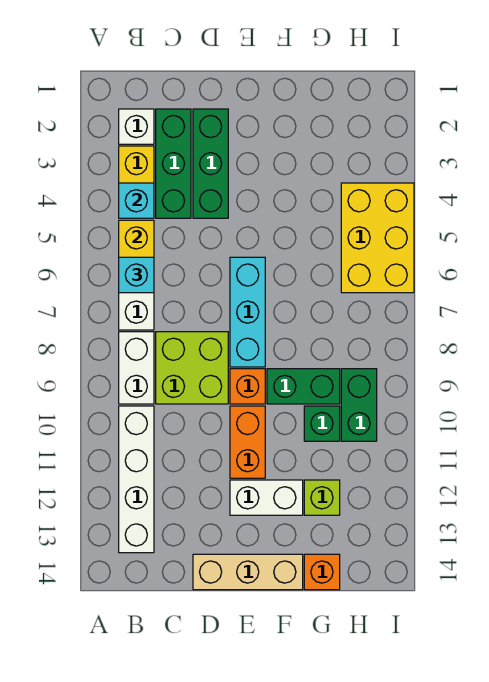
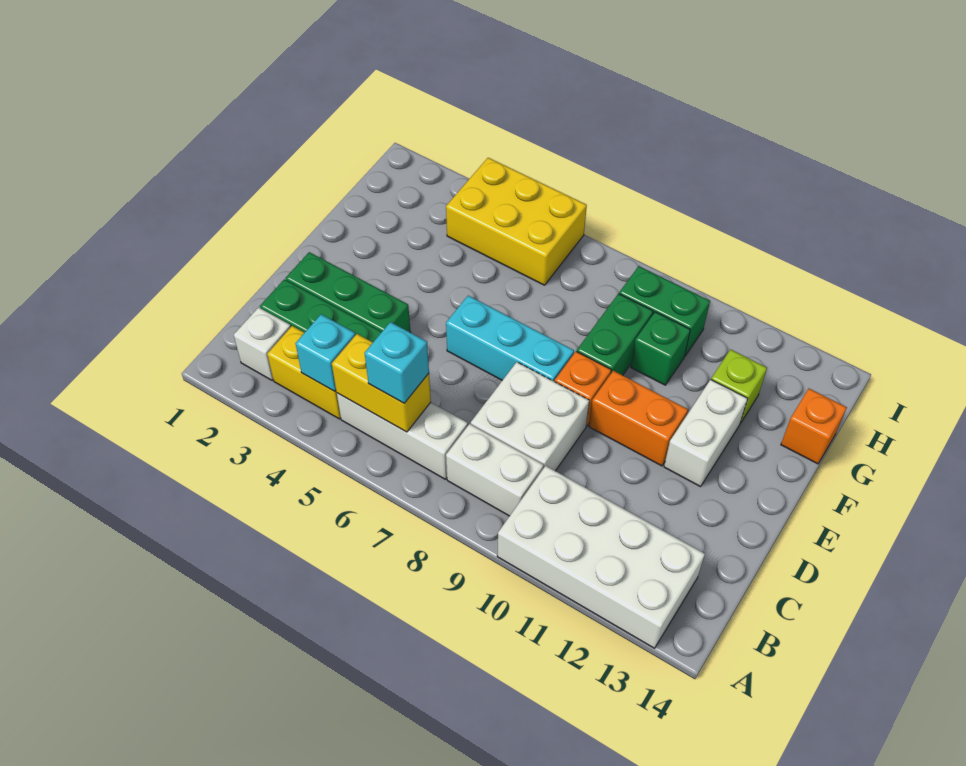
white 1x4 brick [119,406,154,553] -> white 2x4 brick [497,466,705,648]
lime 2x2 brick [156,332,228,404] -> white 2x2 brick [471,362,589,471]
tan 1x3 brick [193,554,303,590] -> none

